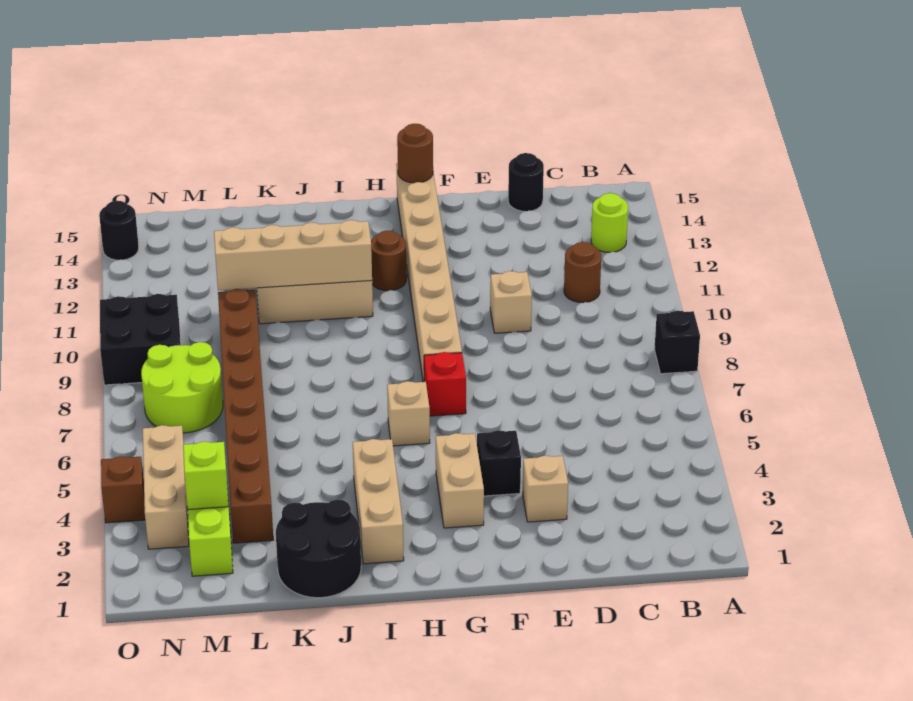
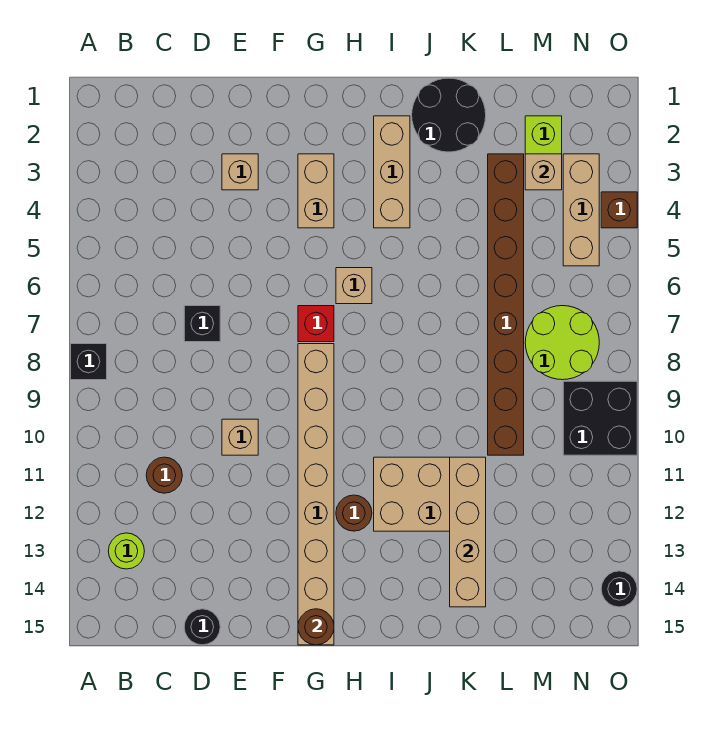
black 1x1 brick [477,430,521,496] -> black 1x1 brick moved to [184,306,220,342]
tan 1x4 brick [214,220,372,290] -> tan 1x4 brick turned to [450,457,486,607]
lime 1x1 brick [183,442,228,510] -> tan 1x1 brick [525,154,562,190]

